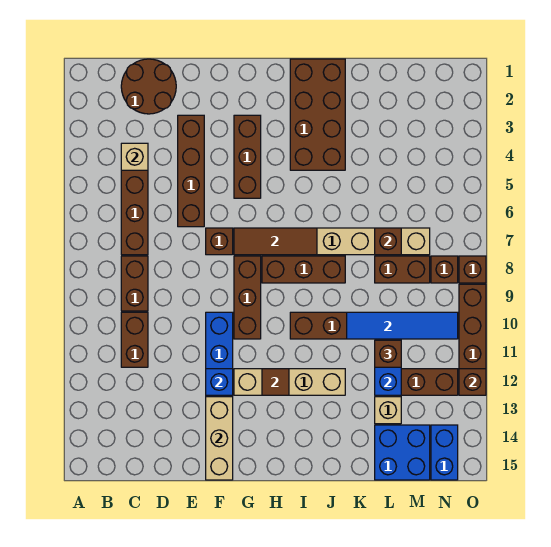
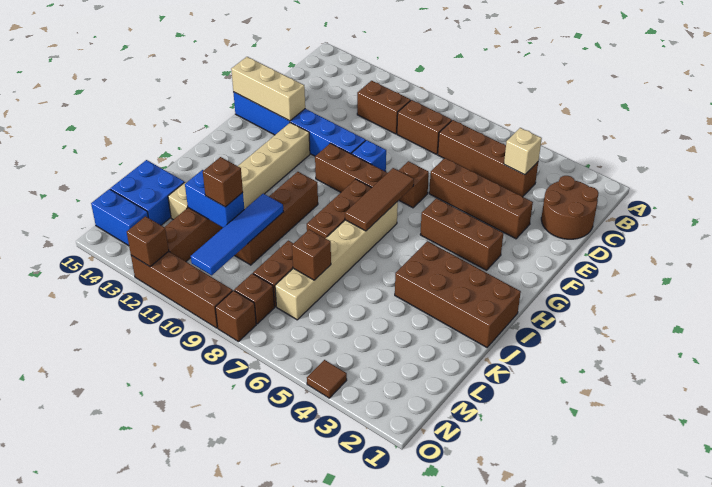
blue 1x1 brick [206,369,233,395] -> blue 1x1 brick moved to [352,140,386,172]
brown 1x1 tile [262,369,289,395] -> brown 1x1 tile moved to [307,360,347,398]

